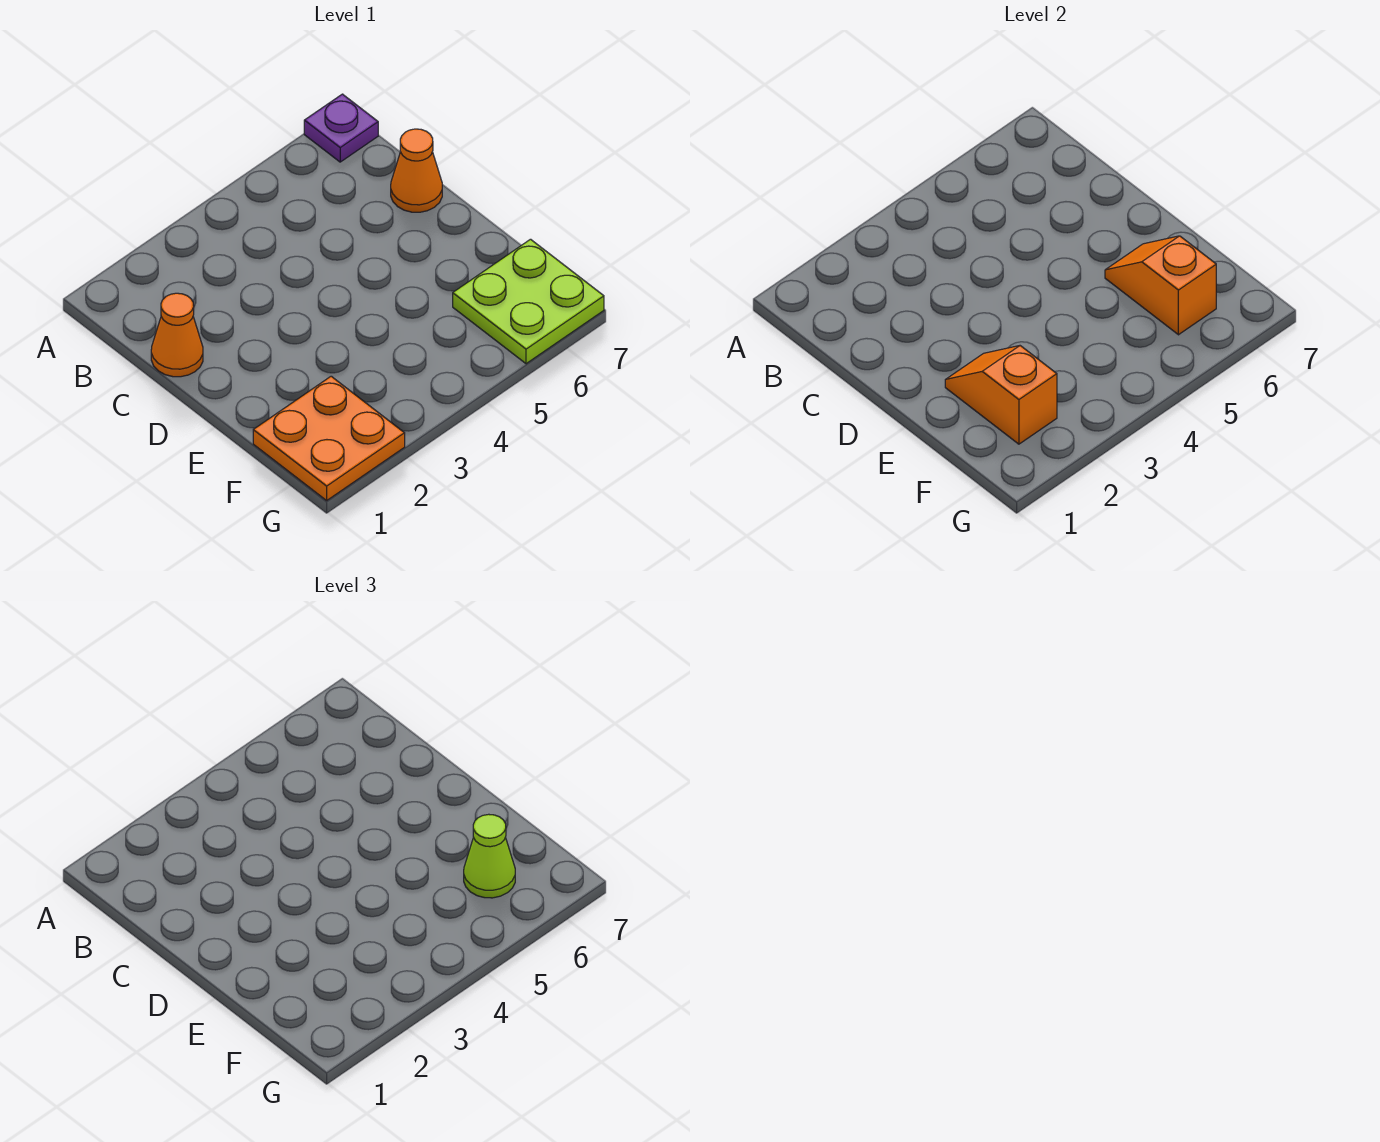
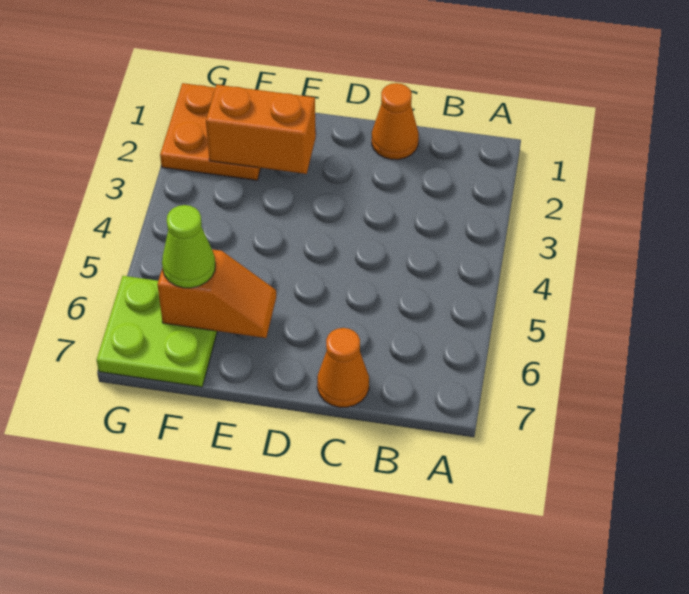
purple 1x1 plate [304,94,378,162] -> none
orange 1x2 slope [945,346,1057,444] -> orange 1x2 brick [206,85,316,174]

